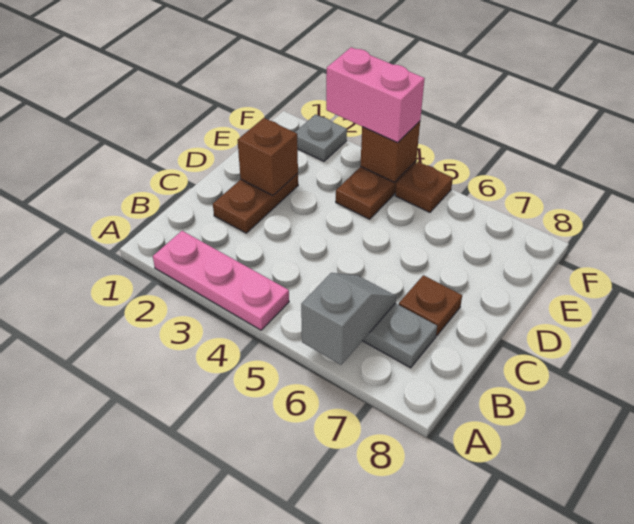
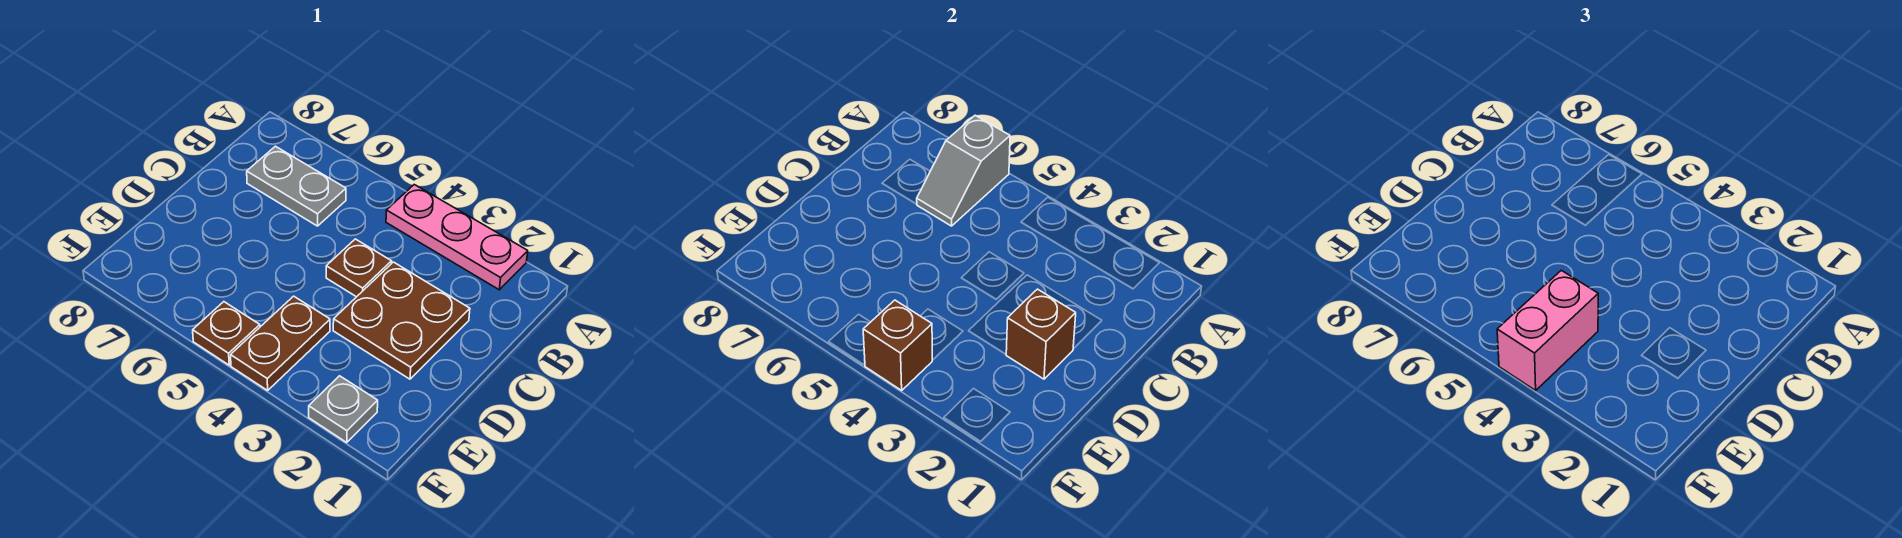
brown 1x2 plate [213,173,298,233] -> brown 2x2 plate [333,262,470,379]
brown 1x1 plate [399,275,462,336] -> brown 1x1 plate moved to [326,239,392,297]
pink 1x2 brick [326,47,425,142] -> pink 1x2 brick turned to [1497,270,1598,390]

